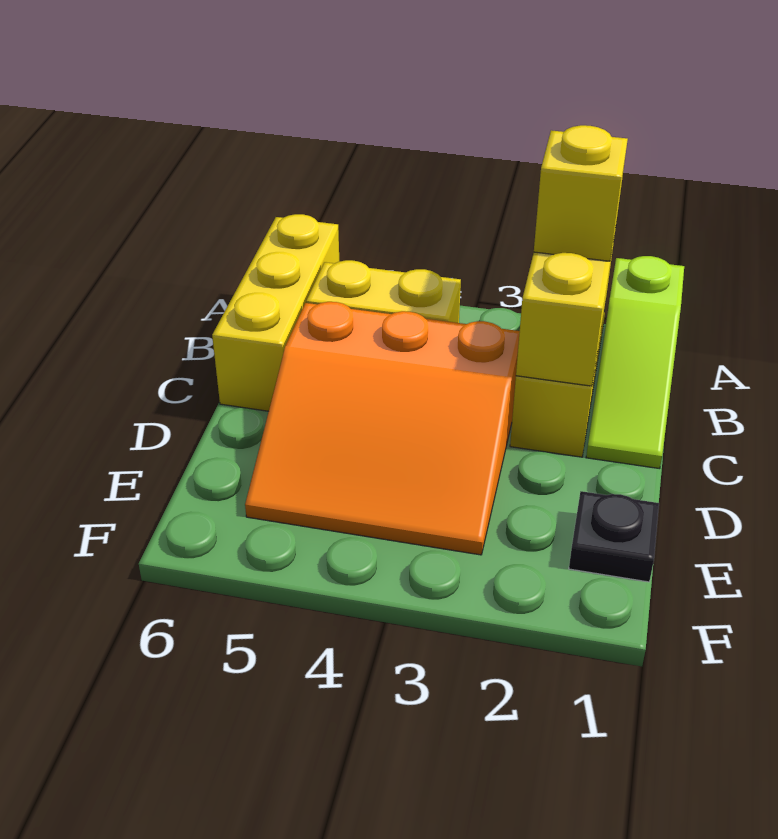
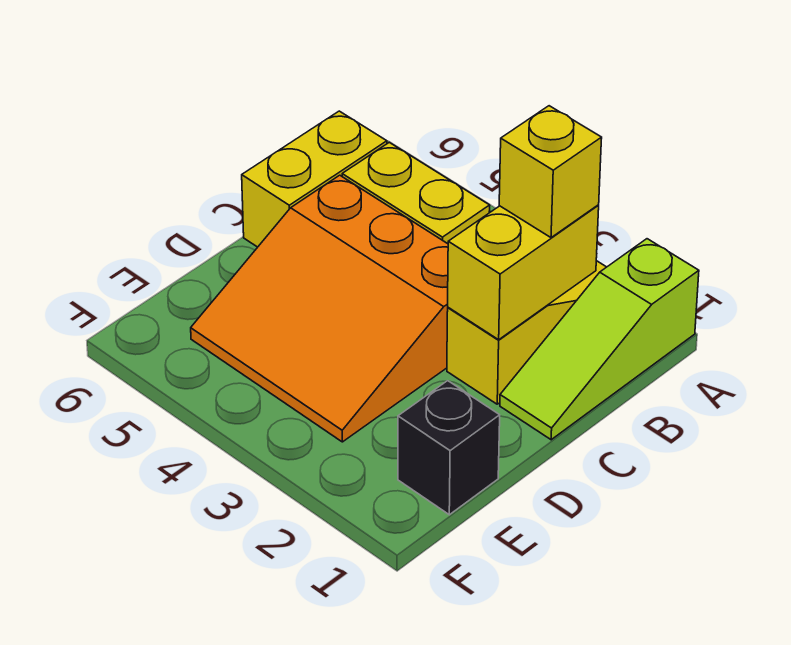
yellow 1x3 brick [212,214,339,411] -> yellow 1x2 brick [242,111,387,247]
black 1x1 plate [569,491,659,582] -> black 1x1 brick [398,381,500,515]

